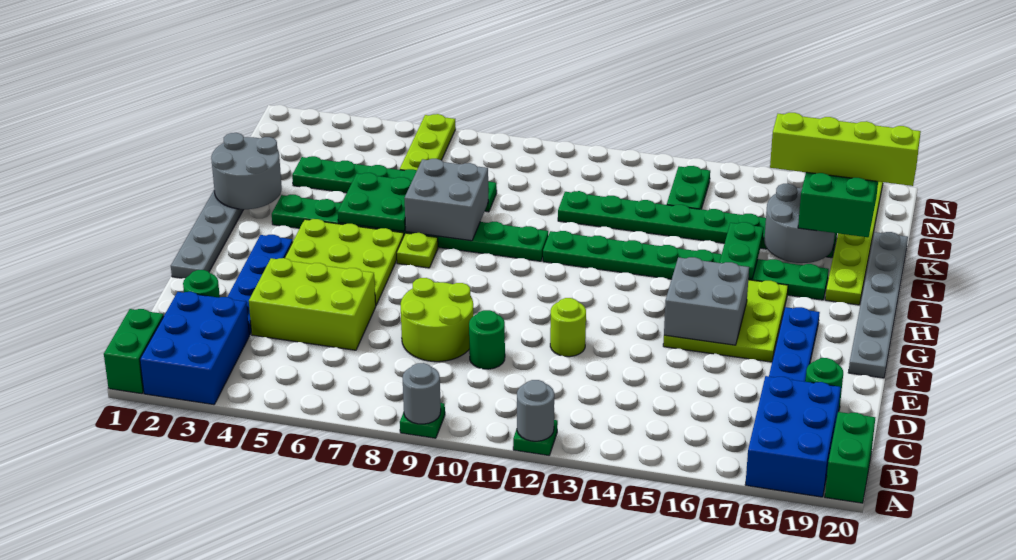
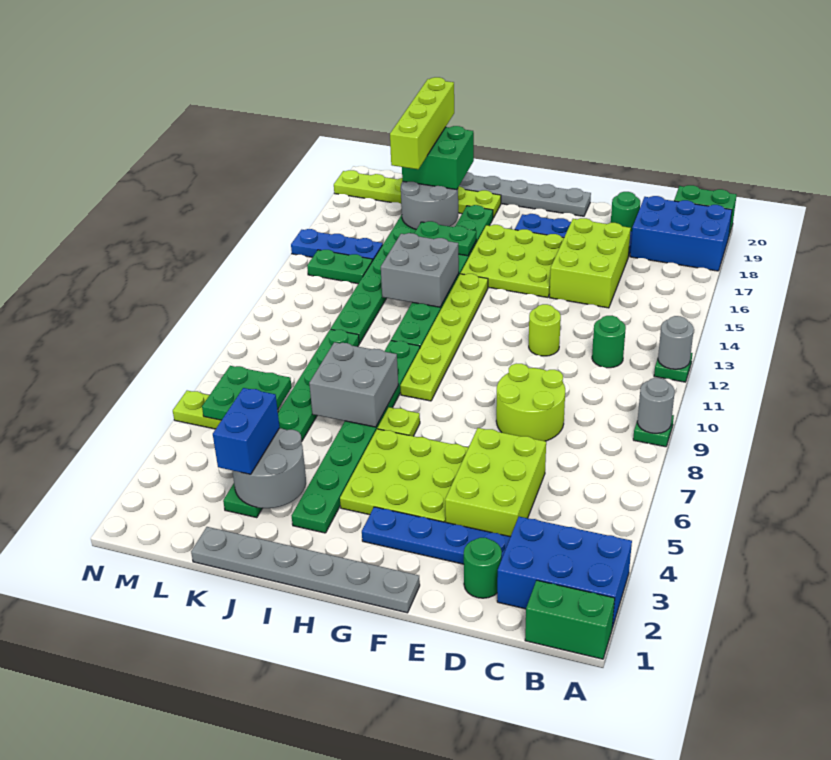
green 1x1 round brick [469,310,505,369] -> green 1x1 round brick moved to [592,315,626,368]
none -> lime 2x3 brick [549,218,631,308]
grey 2x2 brick [664,257,749,345] -> grey 2x2 brick moved to [381,233,459,307]
none -> lime 1x6 plate [400,274,488,401]
grey 2x2 round brick [211,133,282,209] -> grey 2x2 round brick moved to [232,428,306,508]
green 2x2 plate [338,173,412,231] -> green 2x2 plate moved to [202,366,292,420]
green 1x6 plate [292,156,497,212] -> green 1x8 plate [223,329,359,518]
none -> blue 1x2 brick [213,388,280,474]
none -> blue 1x3 plate [291,229,383,261]

